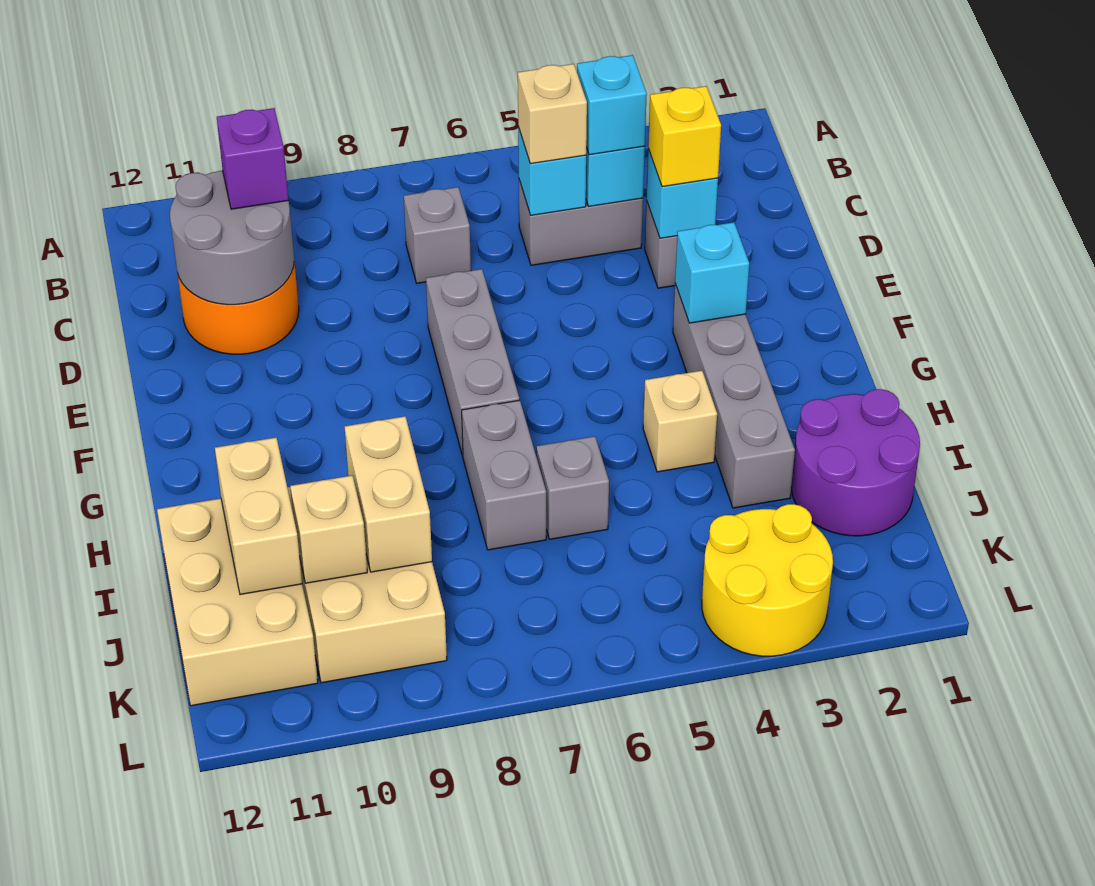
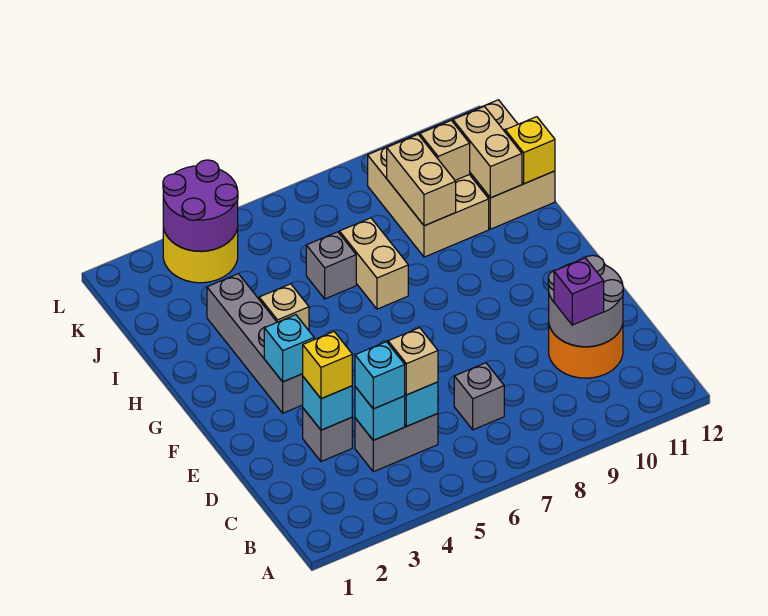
grey 1x3 brick [426,269,519,456] -> none
grey 1x2 brick [462,400,546,550] -> tan 1x2 brick [340,218,408,309]
purple 2x2 round brick [792,389,920,536] -> purple 2x2 round brick moved to [163,160,238,251]
none -> yellow 1x1 brick [505,117,555,184]

